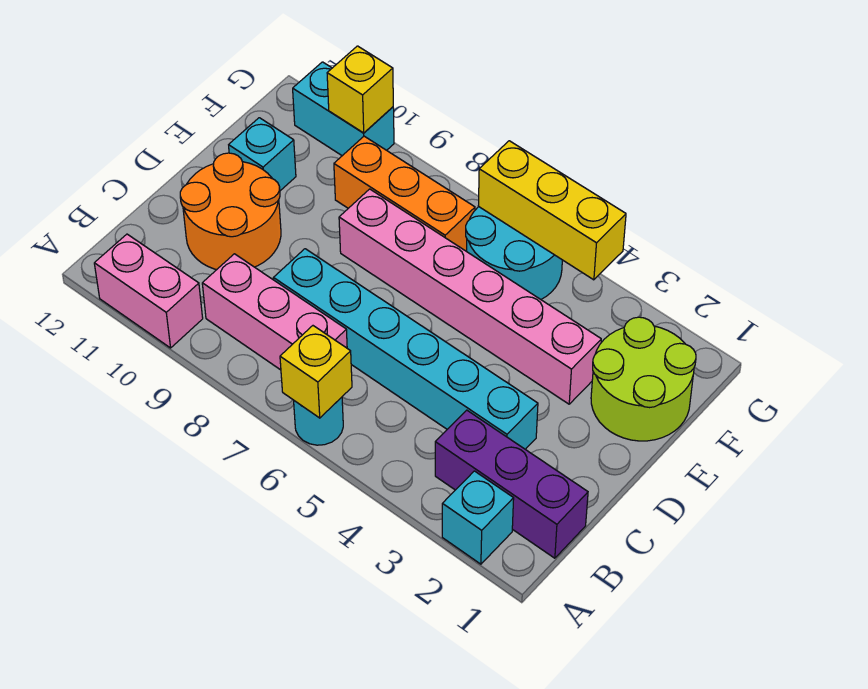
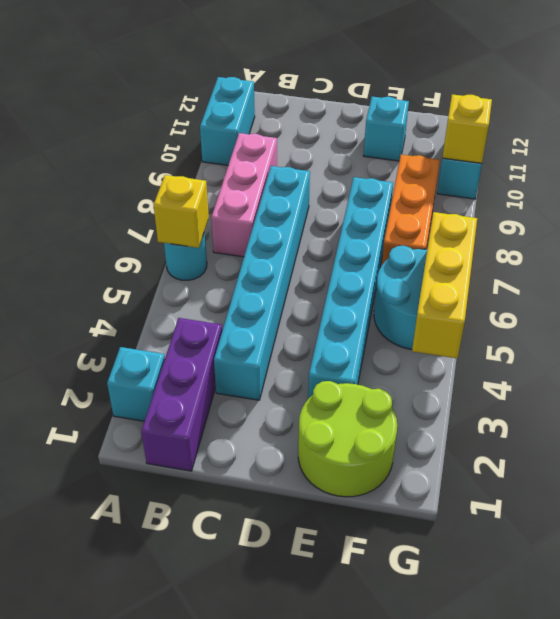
pink 1x2 brick [94,234,203,348] -> cyan 1x2 brick [200,77,255,165]
orange 2x2 round brick [180,153,281,270] -> none
pink 1x6 brick [339,189,601,404] -> cyan 1x6 brick [308,177,393,399]

